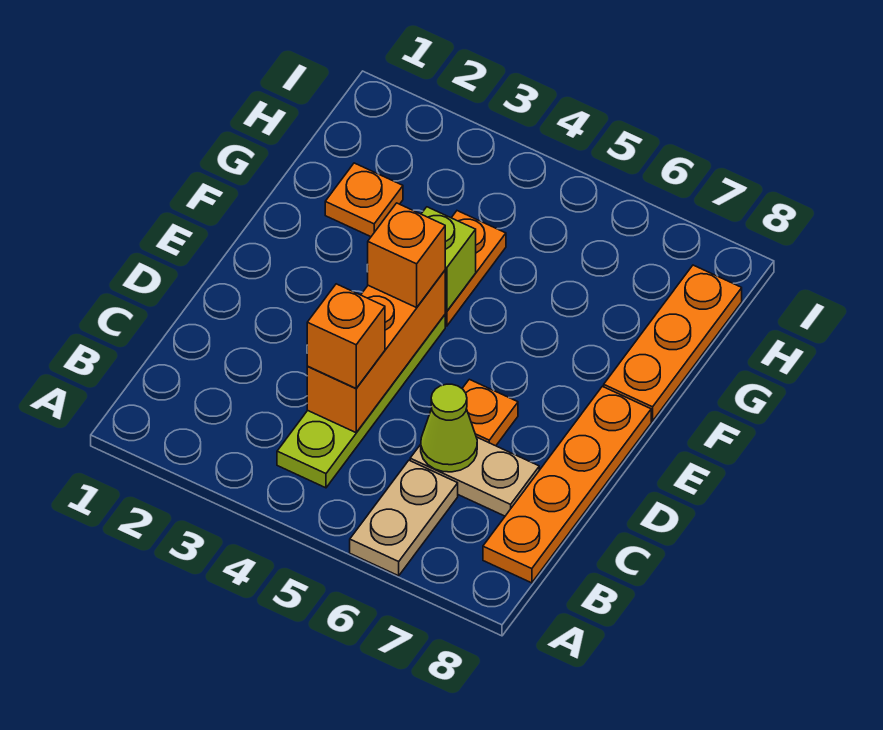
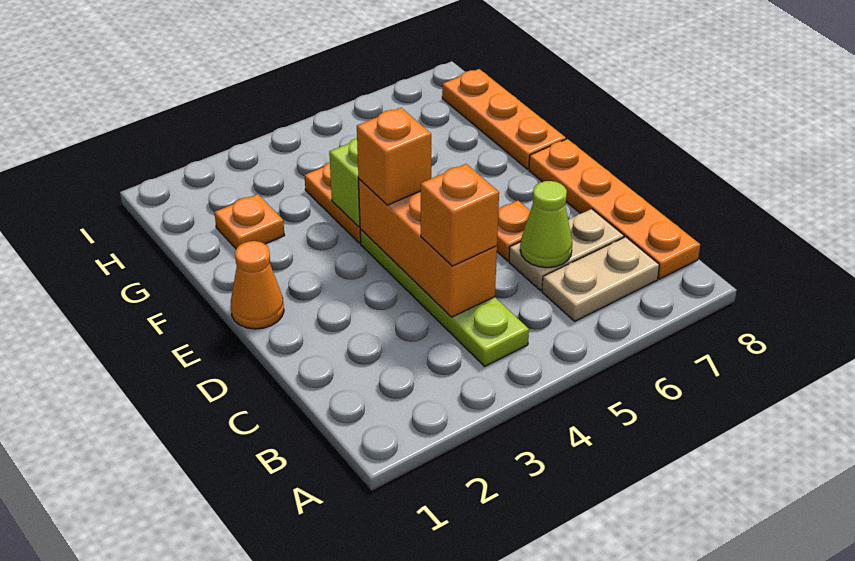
tan 1x2 plate [350,460,458,576] -> tan 1x2 plate turned to [542,237,659,321]
none -> orange 1x1 cone [231,241,284,329]

